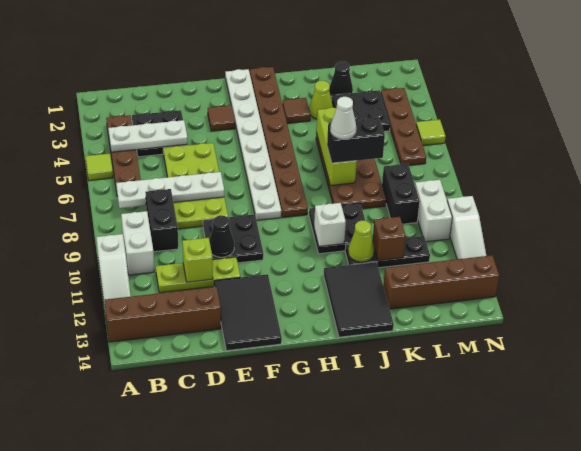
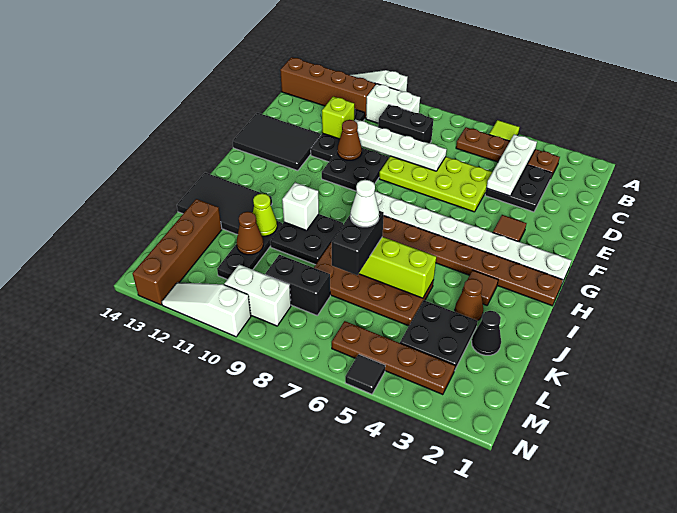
brown 1x4 brick [104,287,221,342] -> brown 1x4 brick turned to [280,57,376,118]
white 1x4 plate [116,172,224,208] -> white 1x4 plate turned to [354,119,447,171]
lime 1x3 plate [156,257,240,293] -> black 1x3 plate [311,109,365,162]
black 1x1 cone [209,215,234,257] -> brown 1x1 cone [338,120,362,160]
lime 1x1 cone [309,81,333,119] -> brown 1x1 cone [455,279,483,321]
brown 1x1 brick [373,217,406,261] -> brown 1x1 cone [236,212,263,255]
lime 1x1 tile [416,120,446,145] -> black 1x1 tile [345,354,385,394]

